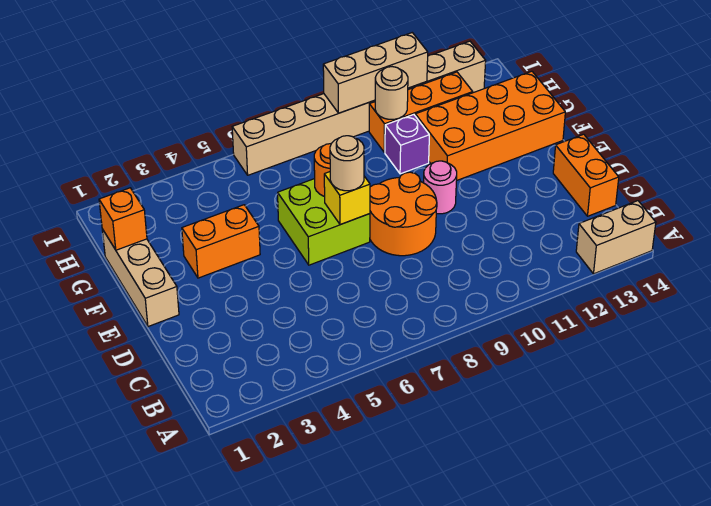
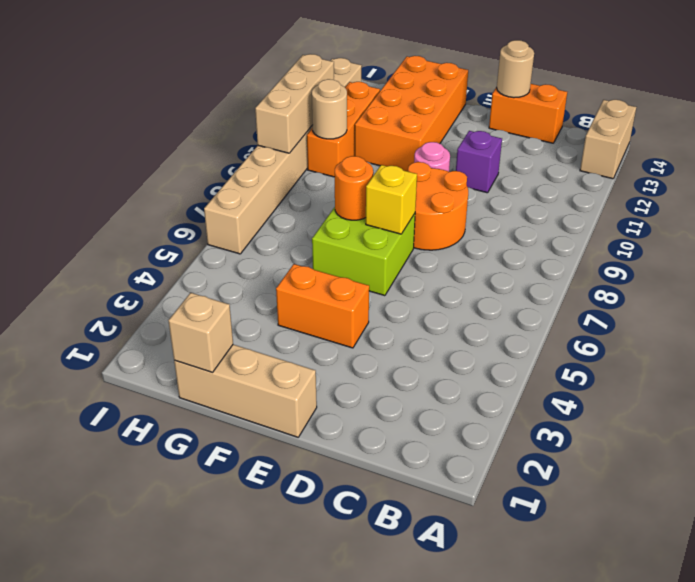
tan 1x1 round brick [330,136,364,191] -> tan 1x1 round brick moved to [497,40,534,98]
orange 1x2 brick [182,205,260,278] -> orange 1x2 brick turned to [276,264,369,348]
orange 1x1 brick [99,188,147,250] -> tan 1x1 brick [168,293,233,372]
purple 1x1 brick [385,115,429,174] -> purple 1x1 brick moved to [456,131,502,193]

